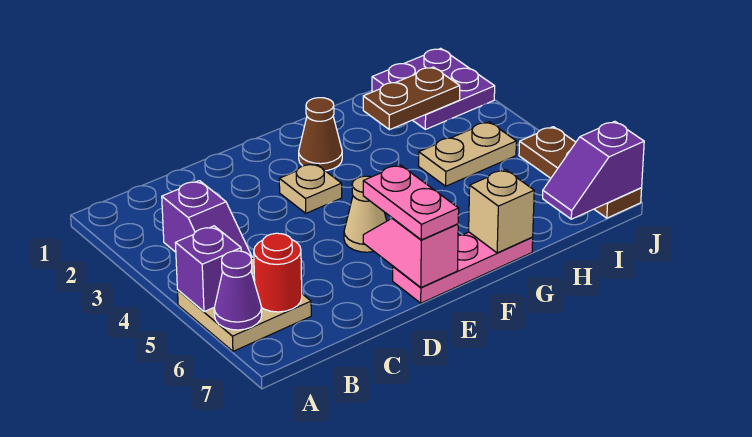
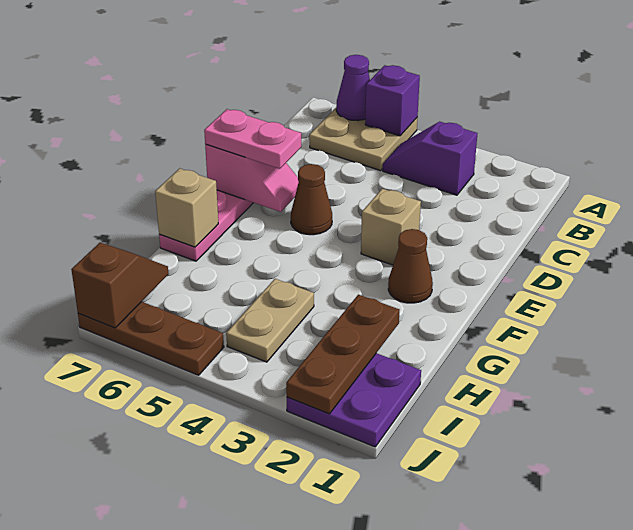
red 1x1 round brick [254,233,302,312] -> none
tan 1x1 plate [279,163,342,213] -> tan 1x1 brick [361,189,421,265]
tan 1x1 cone [344,176,387,252] -> brown 1x1 cone [291,164,332,235]
brown 1x2 plate [363,67,460,130] -> brown 1x3 plate [286,295,399,414]
purple 1x2 slope [543,121,644,219] -> brown 1x2 slope [71,243,168,328]

